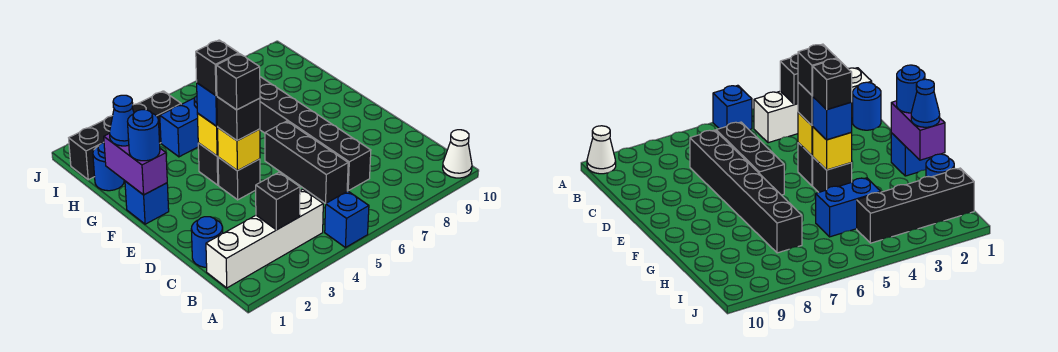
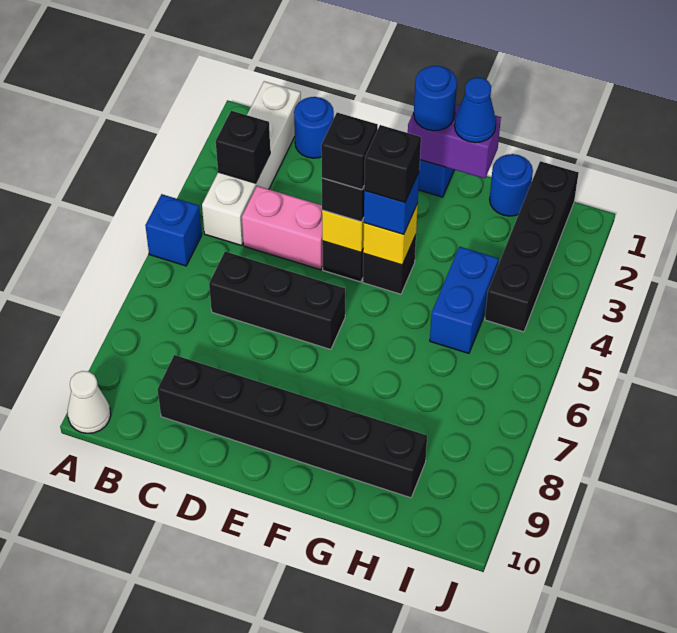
none -> pink 1x2 brick [242,186,323,270]
black 1x6 brick [260,77,371,191] -> black 1x6 brick moved to [157,355,427,498]

